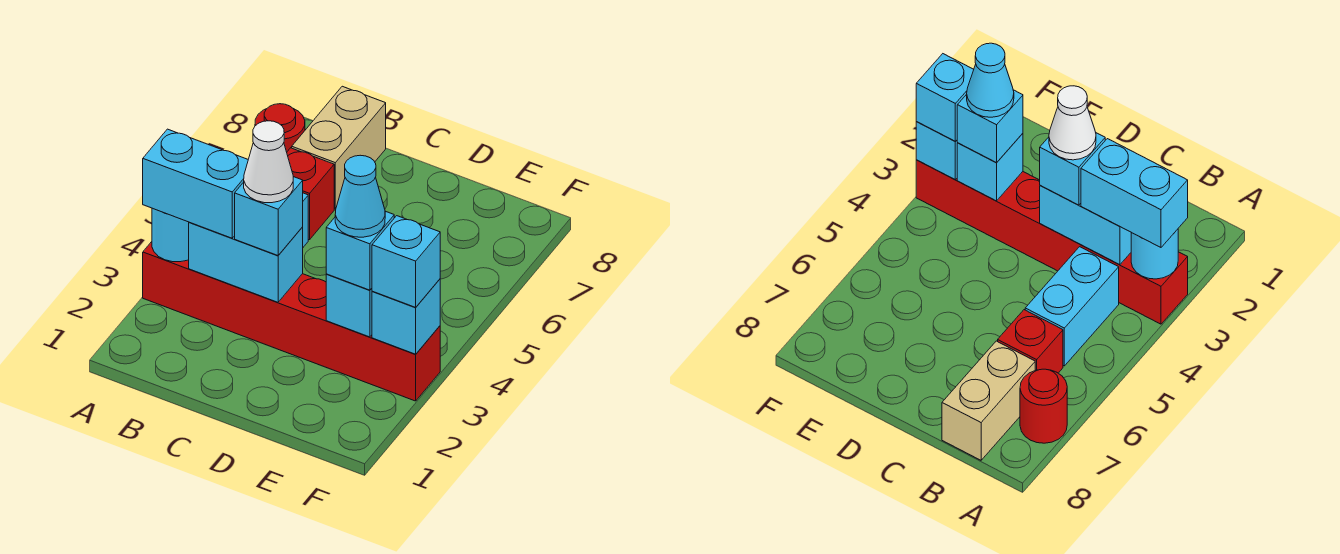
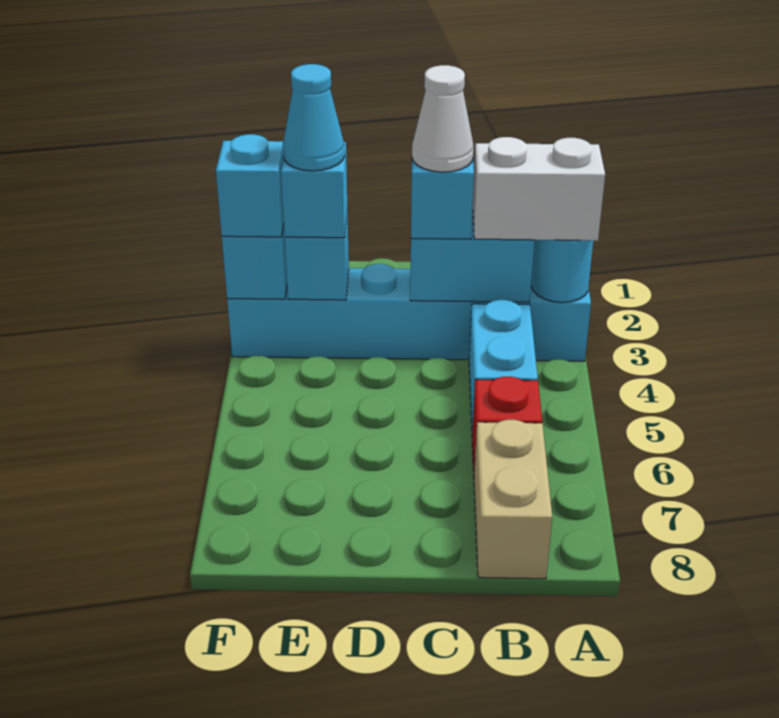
red 1x6 brick [143,242,440,401] -> cyan 1x6 brick [227,264,591,361]
cyan 1x2 brick [143,129,248,238] -> white 1x2 brick [473,137,605,241]
red 1x1 round brick [255,104,305,152] -> none

